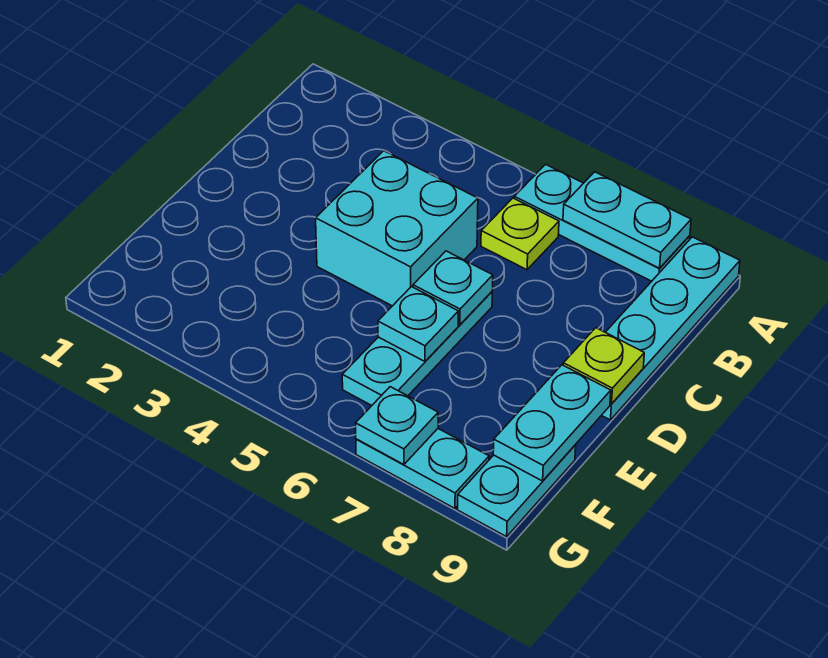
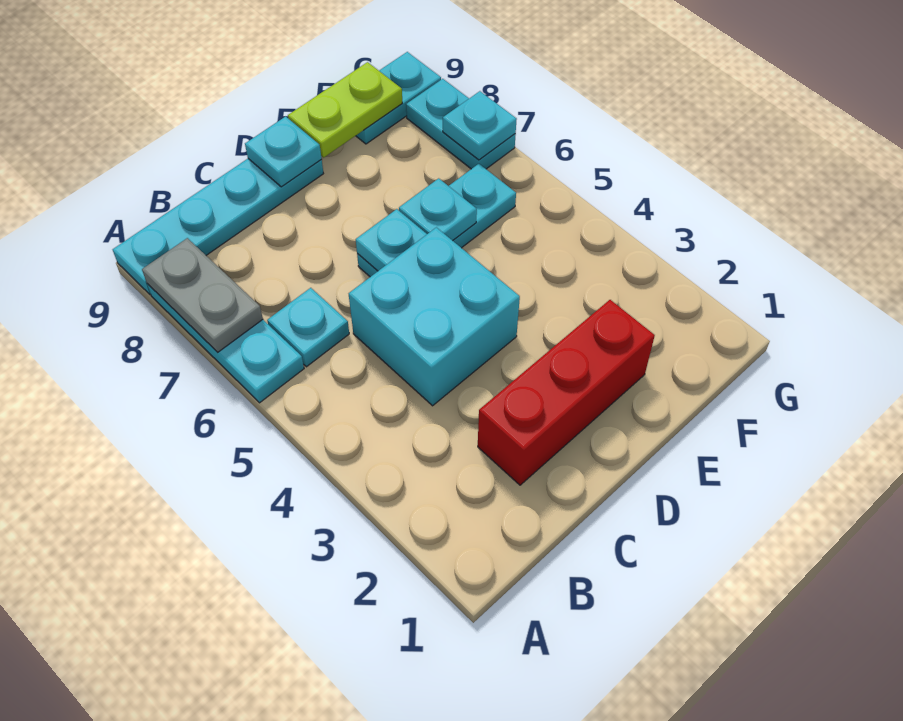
cyan 1x2 plate [563,172,691,268] -> grey 1x2 plate [142,238,263,352]
lime 1x1 plate [481,198,559,270] -> cyan 1x1 plate [267,288,349,367]
none -> red 1x3 brick [478,300,655,485]
lime 1x1 plate [563,328,644,404] -> cyan 1x1 plate [245,116,322,187]
cyan 1x2 plate [493,365,611,481] -> lime 1x2 plate [288,62,402,157]

